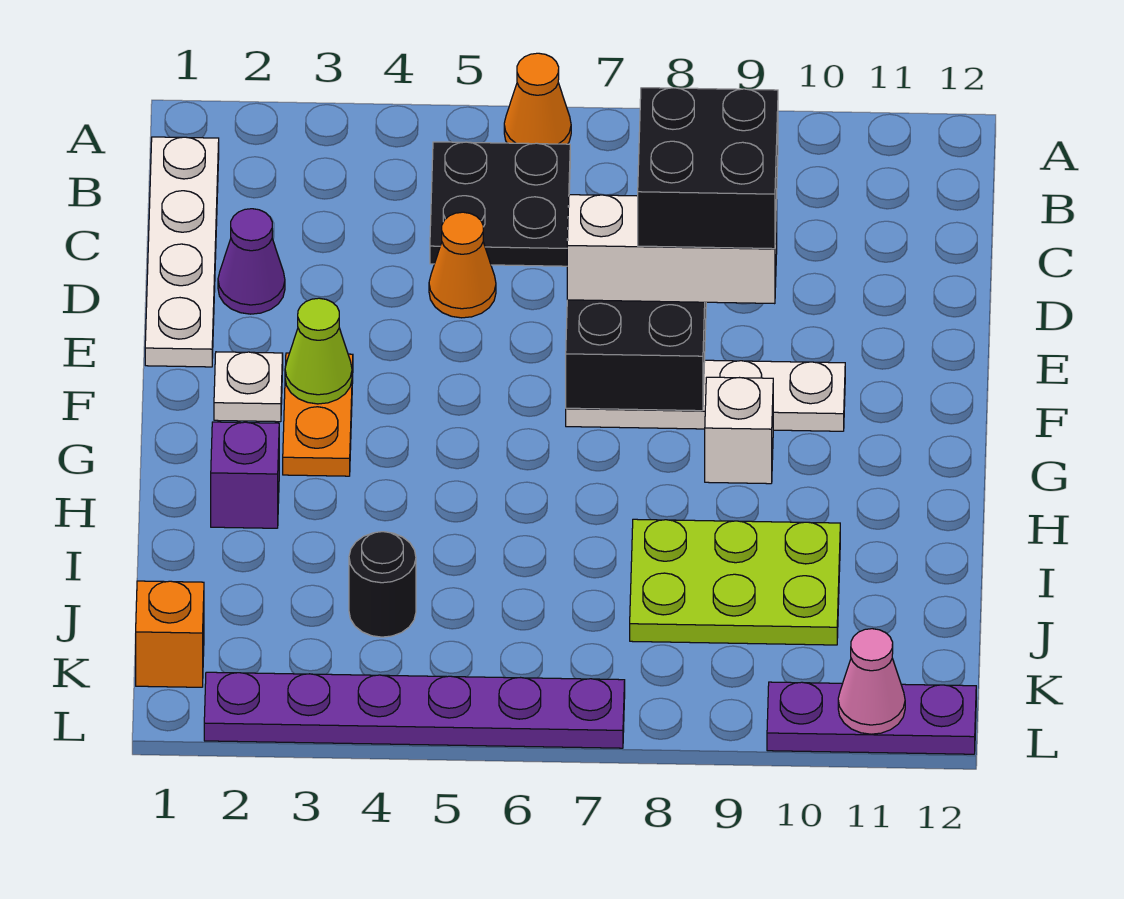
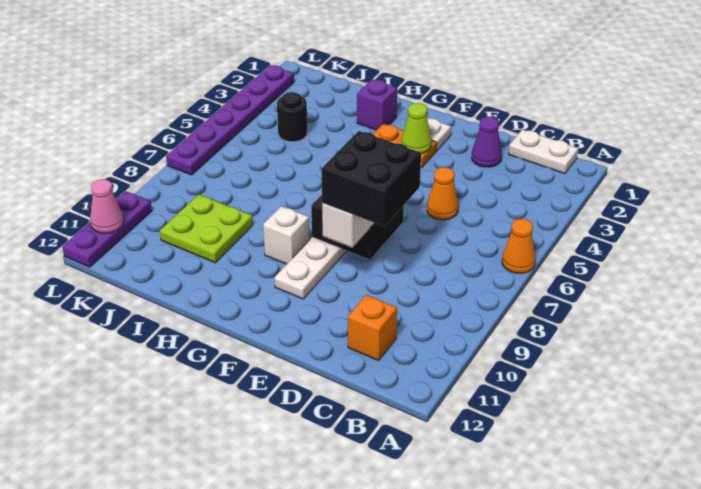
white 1x4 plate [145,137,219,367] -> white 1x2 plate [509,130,579,174]
black 2x2 plate [430,142,570,266] -> none
lime 2x3 plate [630,519,840,645] -> lime 2x2 plate [160,195,253,263]
orange 1x1 brick [136,581,204,687] -> orange 1x1 brick moved to [348,295,397,361]

